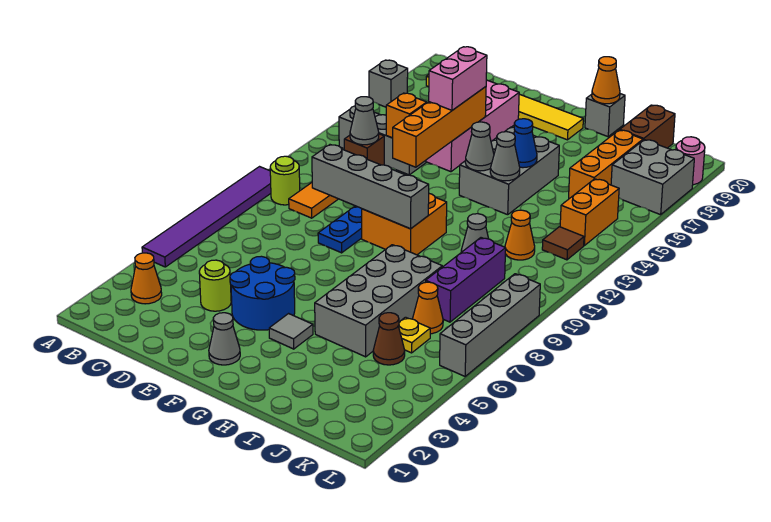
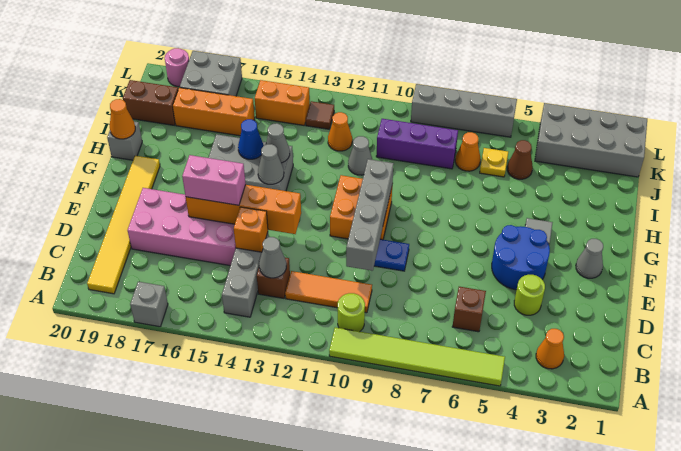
purple 1x6 tile [142,167,271,267] -> lime 1x6 tile [329,327,505,386]
none -> brown 1x1 brick [452,287,486,332]
grey 2x4 brick [315,245,442,357] -> grey 2x4 brick moved to [535,103,647,177]

